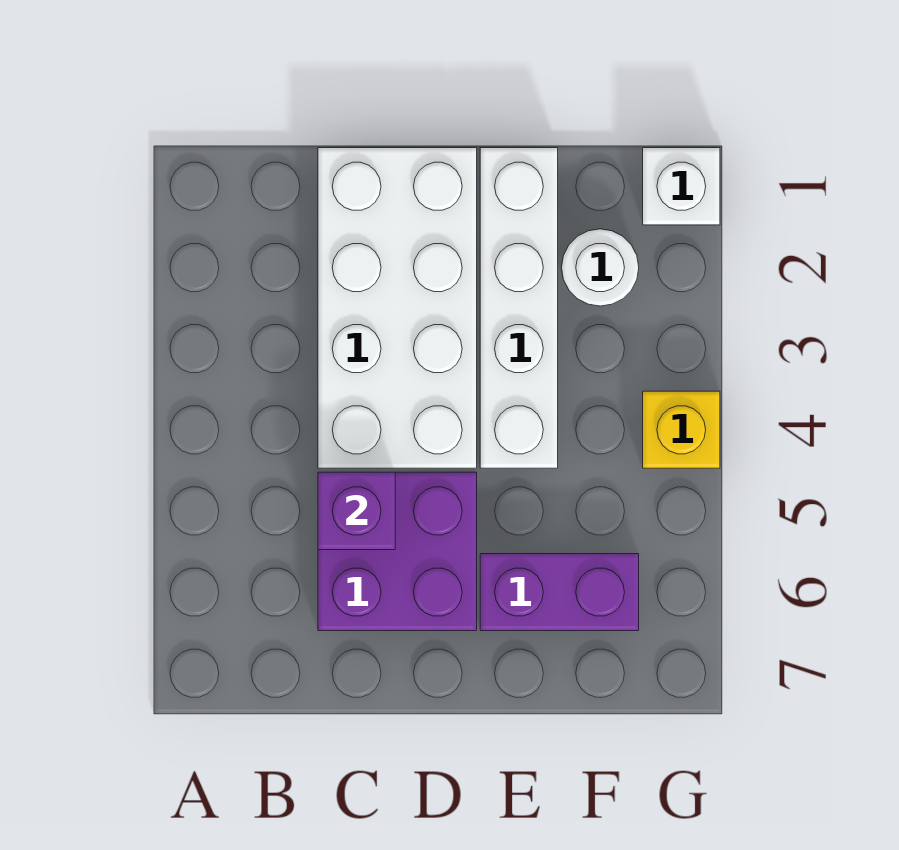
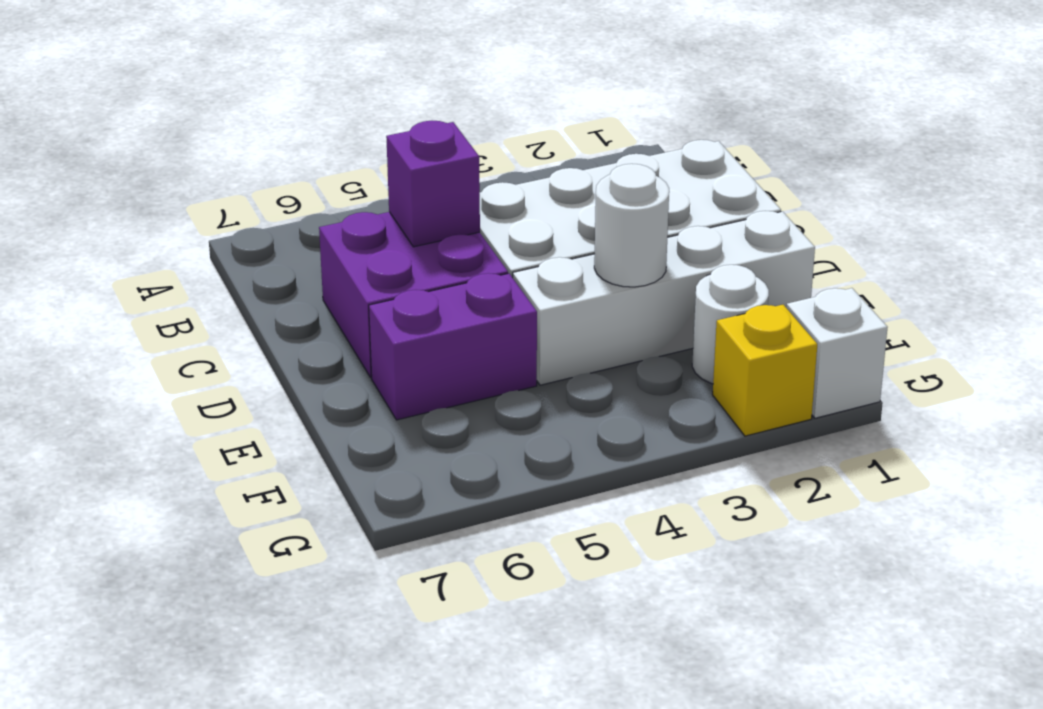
none -> white 1x1 round brick [594,164,669,287]
purple 1x2 brick [480,554,639,631] -> purple 1x2 brick turned to [369,273,537,420]
yellow 1x1 brick [643,391,720,468] -> yellow 1x1 brick moved to [713,305,817,436]

